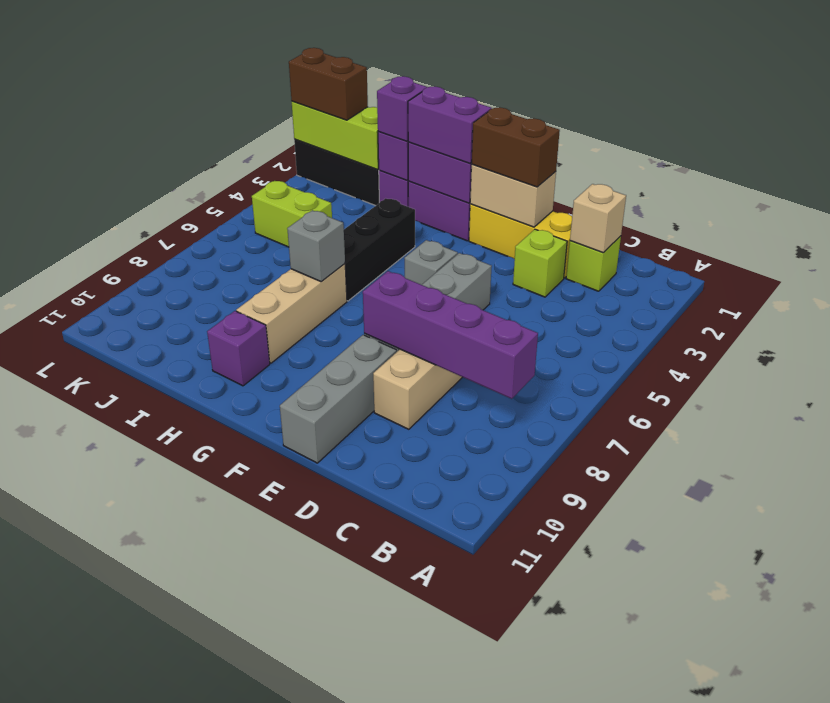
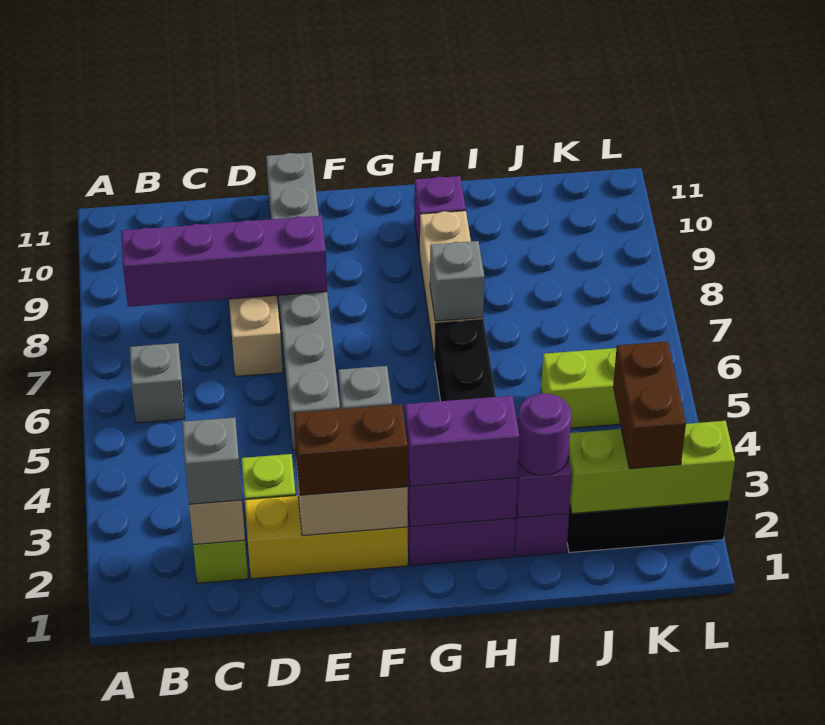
none -> grey 1x1 brick [130,343,185,423]
none -> grey 1x1 brick [182,418,242,504]
purple 1x1 brick [377,76,427,141] -> purple 1x1 round brick [518,393,571,475]
brown 1x2 brick [289,48,368,120] -> brown 1x2 brick turned to [613,341,686,469]

